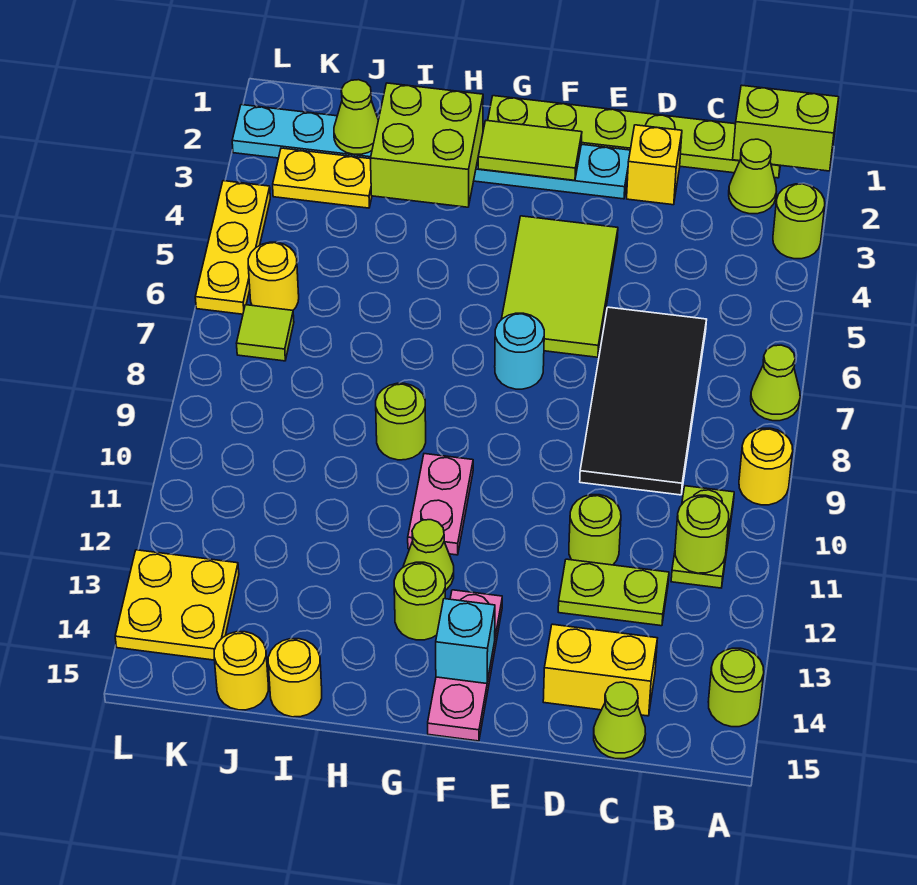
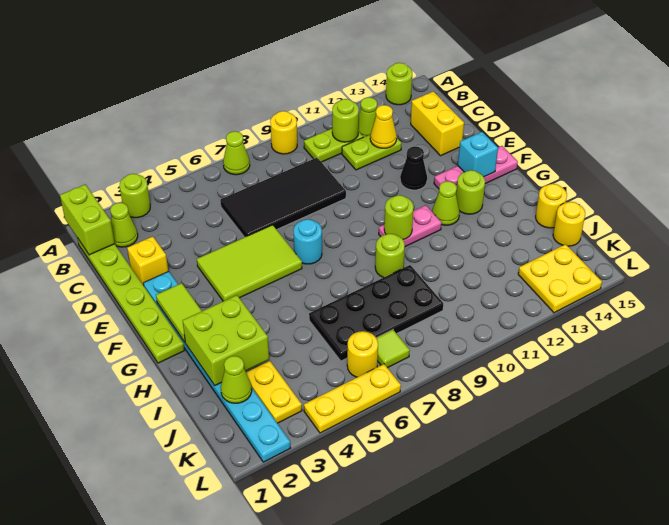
lime 1x2 plate [558,559,669,626] -> lime 1x2 plate turned to [342,135,401,170]
none -> yellow 1x1 cone [370,105,397,148]
lime 1x1 cone [594,682,646,759] -> lime 1x1 cone moved to [358,97,377,137]
lime 1x1 round brick [569,495,621,565] -> lime 1x1 round brick moved to [384,195,414,239]
none -> black 1x1 cone [400,146,427,190]
none -> black 2x4 plate [309,265,443,361]

